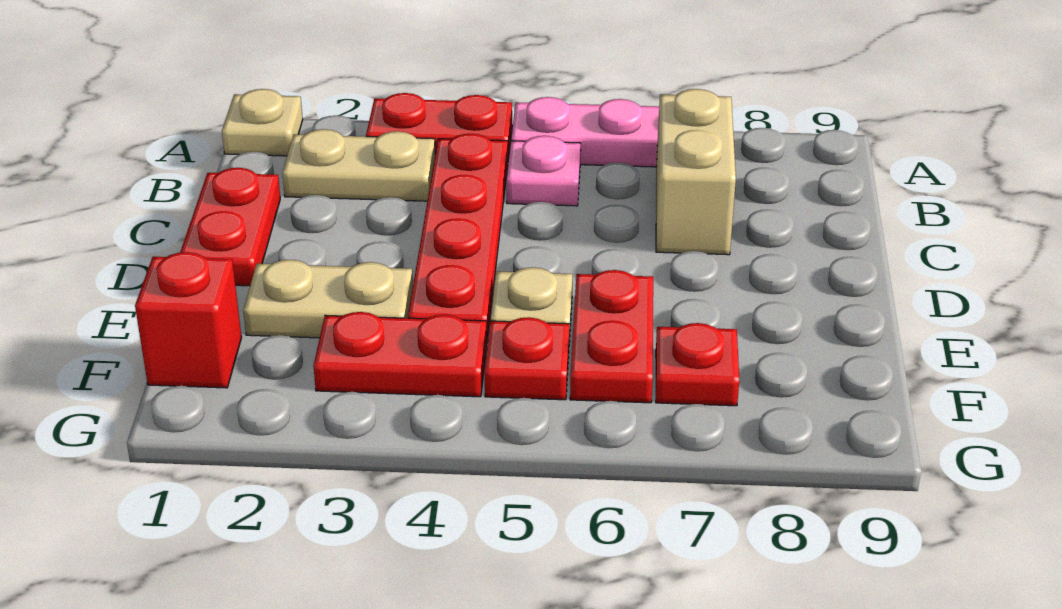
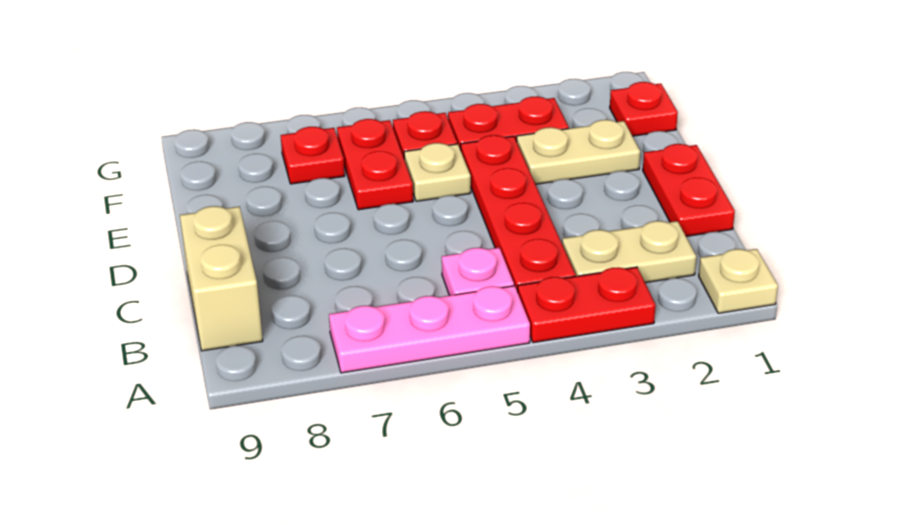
tan 1x2 brick [656,89,736,255] -> tan 1x2 brick moved to [180,206,263,351]
red 1x1 brick [135,252,242,388] -> red 1x1 plate [610,82,678,136]

